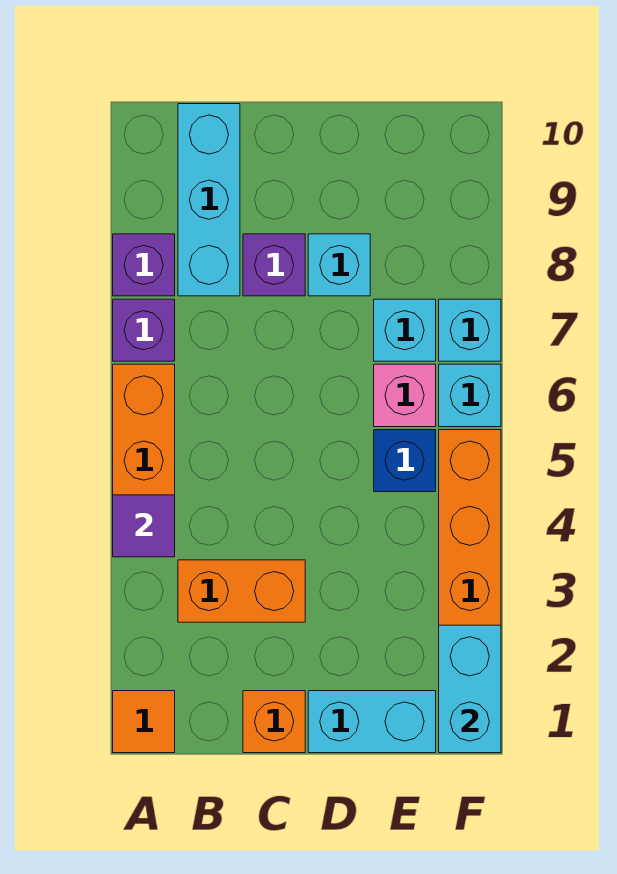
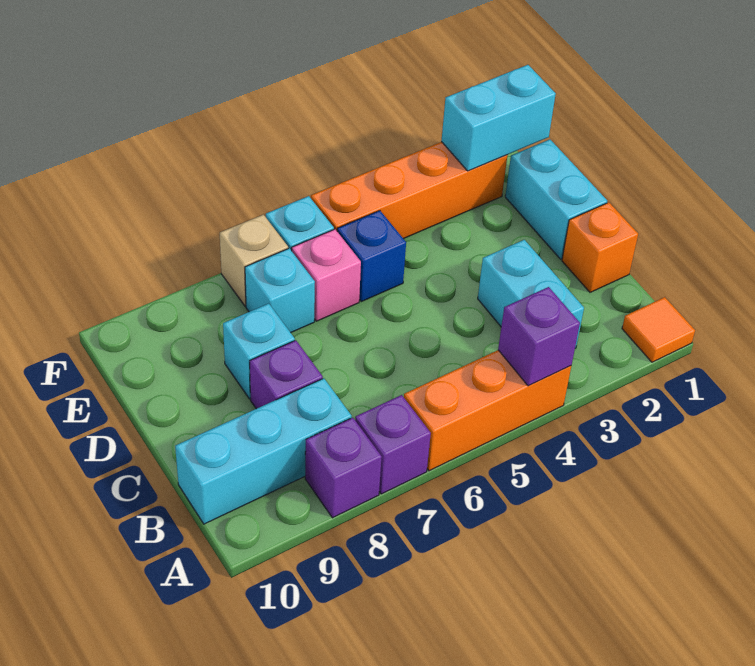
purple 1x1 tile [113,495,175,557] -> purple 1x1 brick [498,287,580,386]
orange 1x2 brick [178,560,305,622] -> cyan 1x2 brick [478,240,584,348]
cyan 1x1 brick [439,299,501,361] -> tan 1x1 brick [220,215,288,306]

